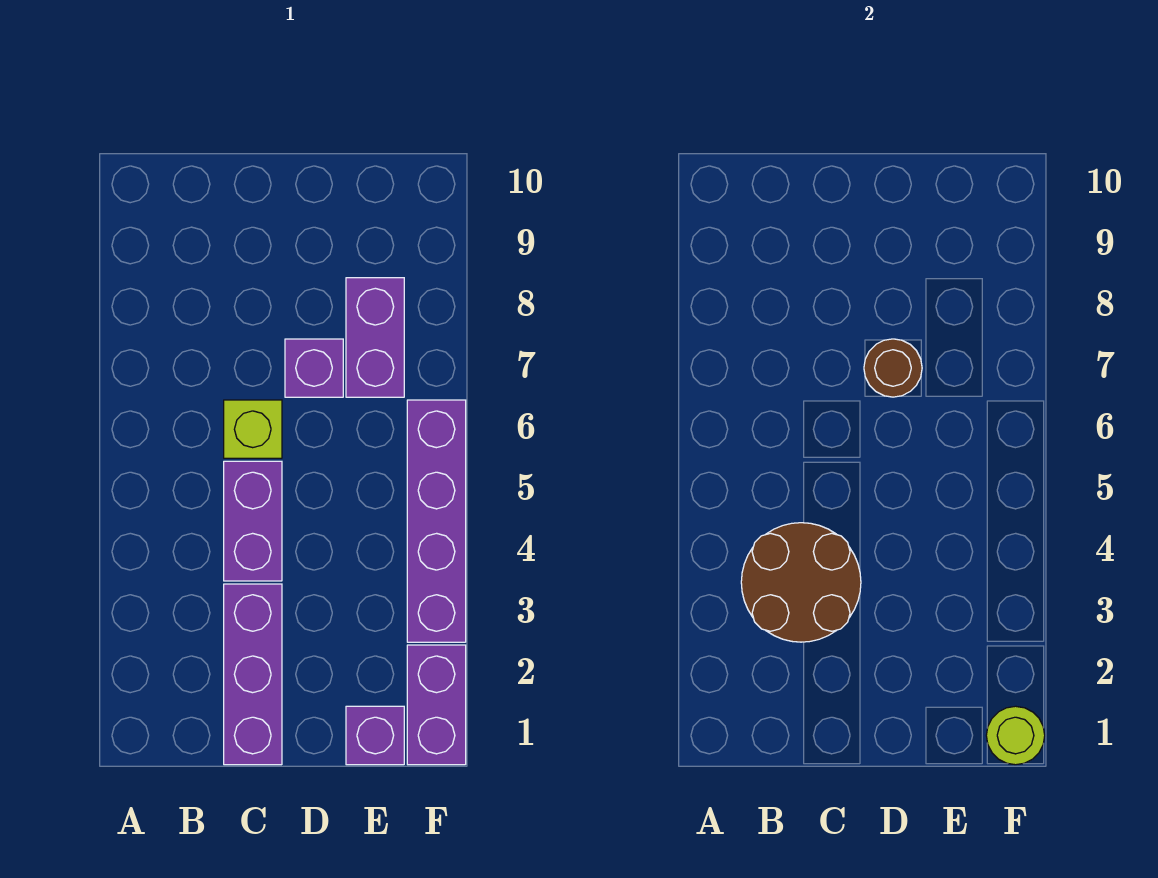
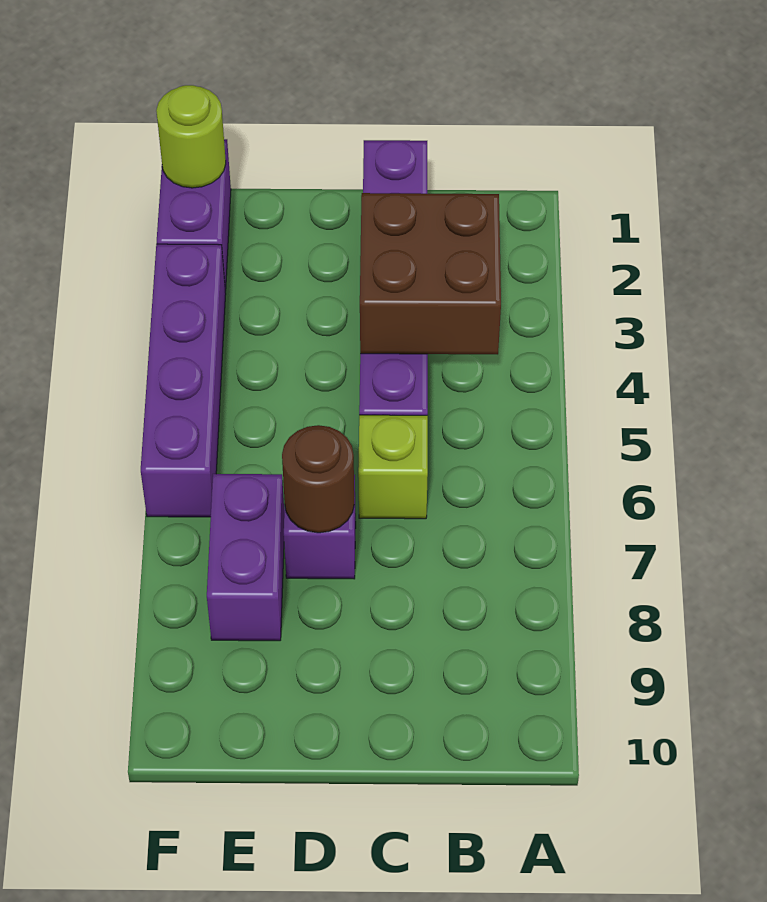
brown 2x2 round brick [741,523,861,642] -> brown 2x2 brick [360,193,501,354]
purple 1x1 brick [346,706,404,765] -> none

